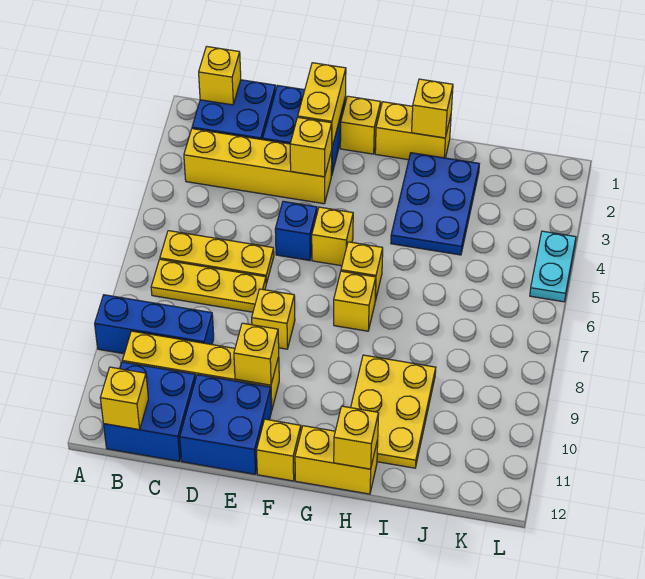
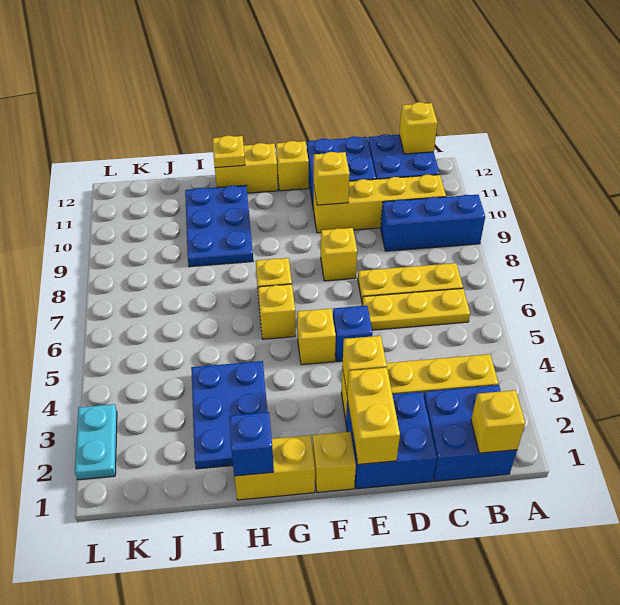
yellow 1x1 brick [412,79,453,138] -> blue 1x1 brick [229,412,274,476]
yellow 2x3 plate [351,355,436,468] -> blue 2x3 plate [185,185,253,267]
yellow 1x1 brick [334,406,379,469] -> yellow 1x1 plate [213,135,245,168]
cyan 1x2 plate [530,231,576,302] -> cyan 1x2 plate moved to [75,404,117,480]

